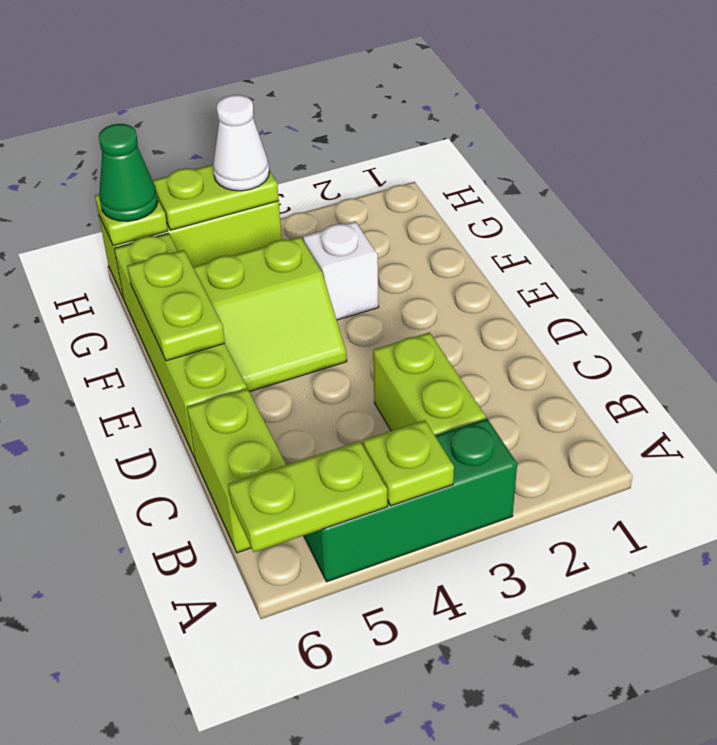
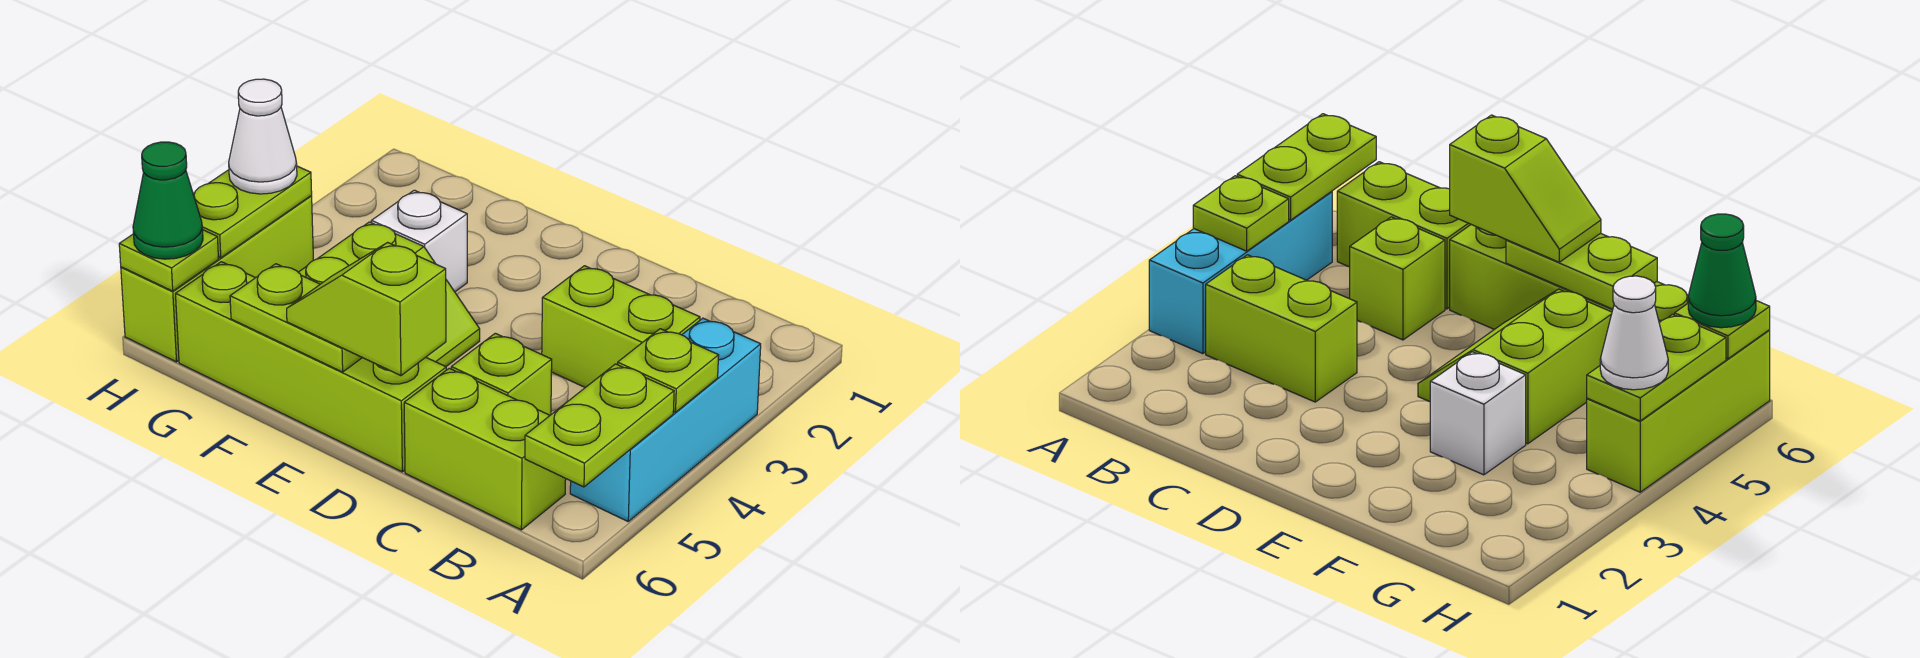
green 1x3 brick [304,419,517,582] -> cyan 1x3 brick [570,318,761,521]
none -> lime 1x1 brick [451,333,552,415]
none -> lime 1x2 slope [287,242,446,376]

